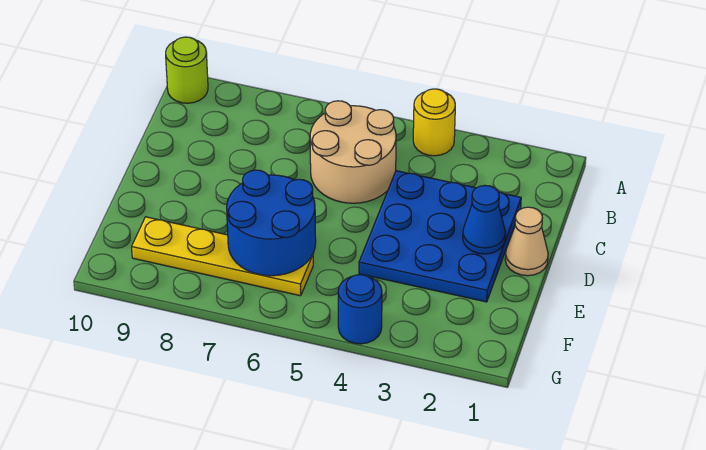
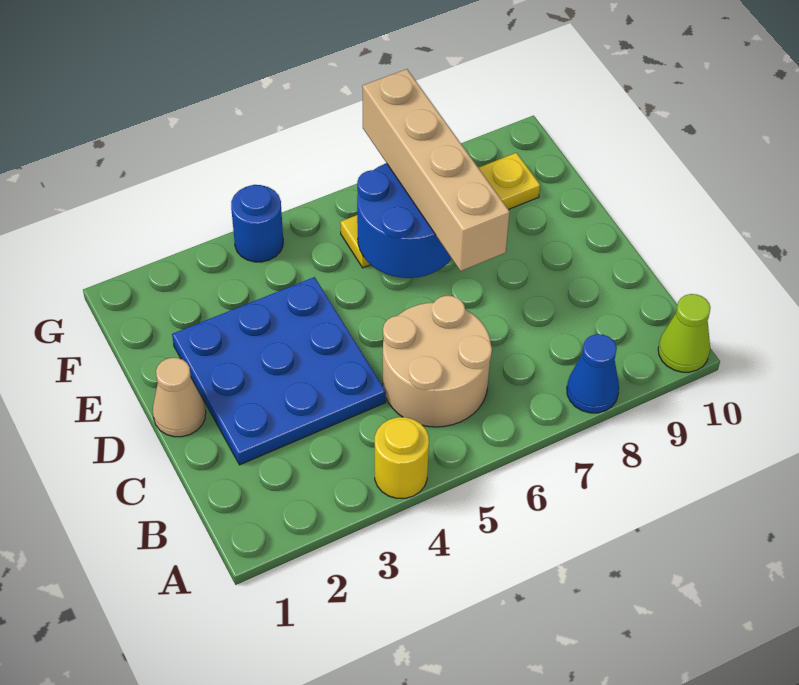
lime 1x1 round brick [166,37,208,103] -> lime 1x1 cone [658,294,710,372]
blue 1x1 cone [463,185,505,254] -> blue 1x1 cone moved to [567,334,619,413]
none -> tan 1x4 brick [362,69,510,271]

